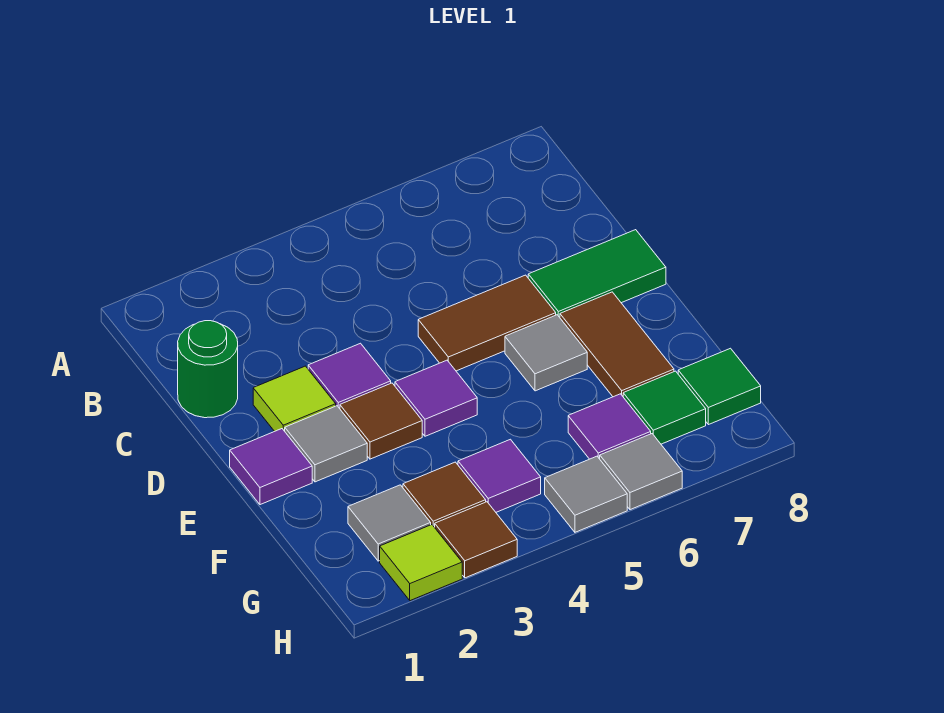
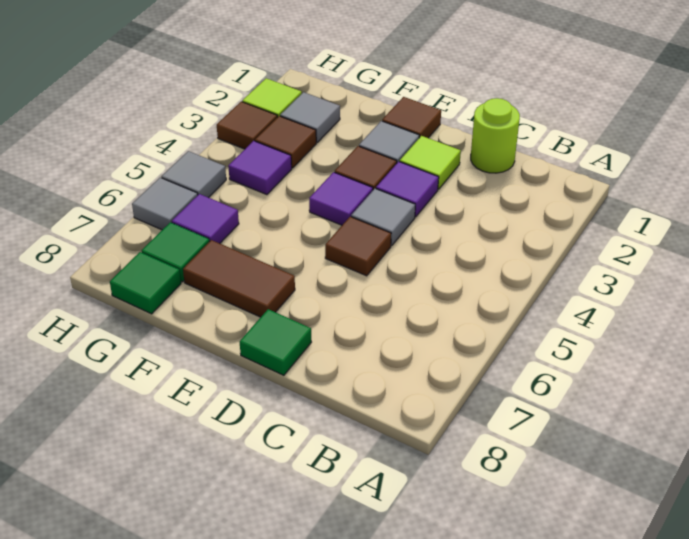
green 1x1 round brick [178,321,238,418] -> lime 1x1 round brick [471,98,520,173]
brown 1x2 tile [418,275,556,371] -> brown 1x1 tile [325,217,391,276]
green 1x2 tile [528,230,666,317] -> green 1x1 tile [240,309,311,375]
purple 1x1 tile [230,429,312,505] -> brown 1x1 tile [382,97,441,138]
grey 1x1 tile [505,315,587,391] -> grey 1x1 tile moved to [351,189,415,246]

